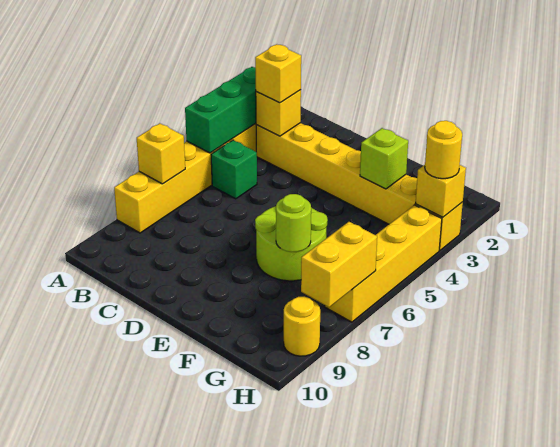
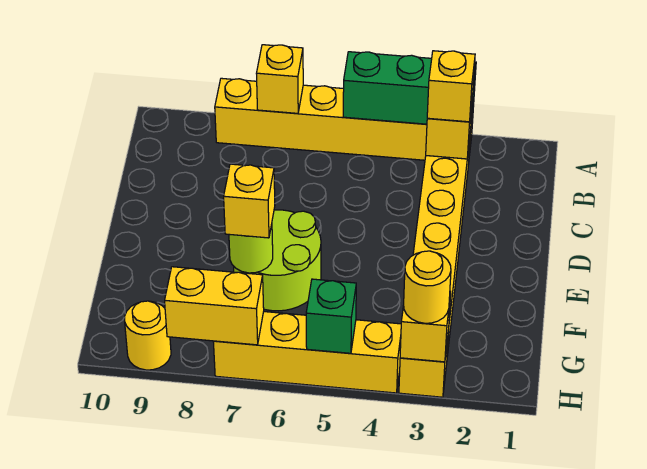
green 1x1 brick [211,140,257,199] -> green 1x1 brick moved to [306,279,356,353]
lime 1x1 brick [360,128,408,189] -> none
none -> yellow 1x1 brick [224,164,275,238]

